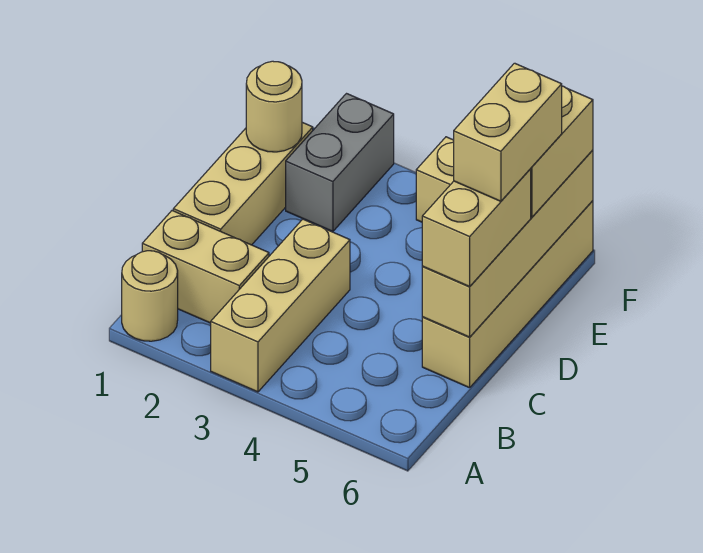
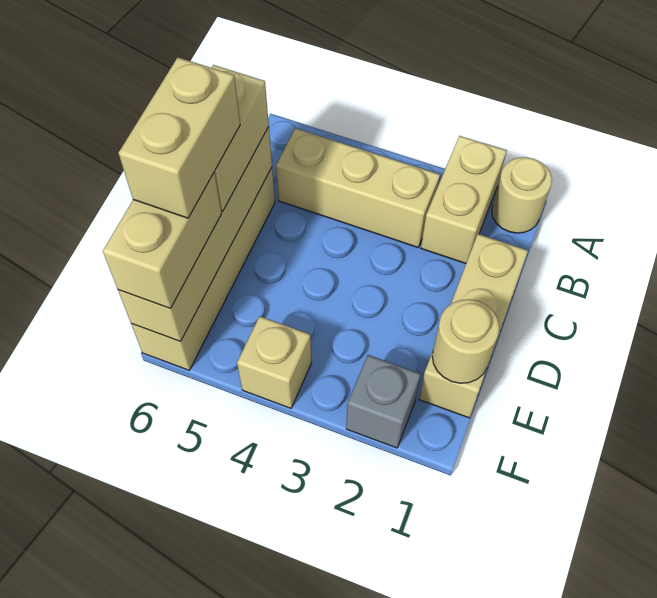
tan 1x3 brick [211,219,350,392] -> tan 1x3 brick turned to [276,128,440,247]
tan 1x2 brick [142,211,269,323] -> tan 1x2 brick turned to [421,136,507,263]
grey 1x2 brick [286,94,394,232] -> grey 1x1 brick [346,355,421,448]

